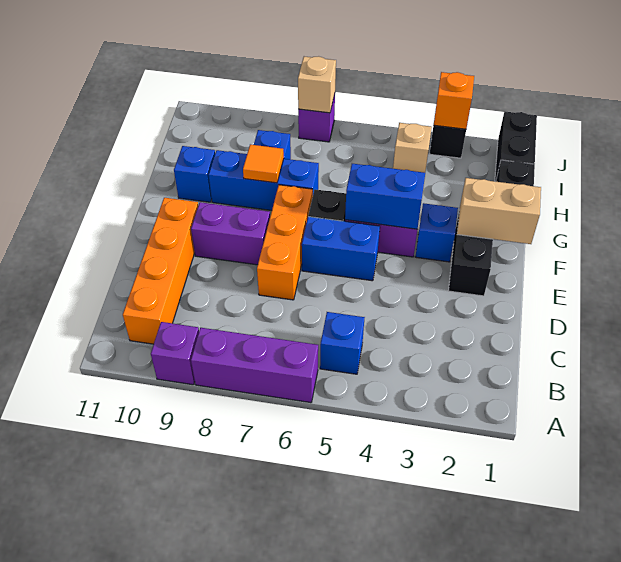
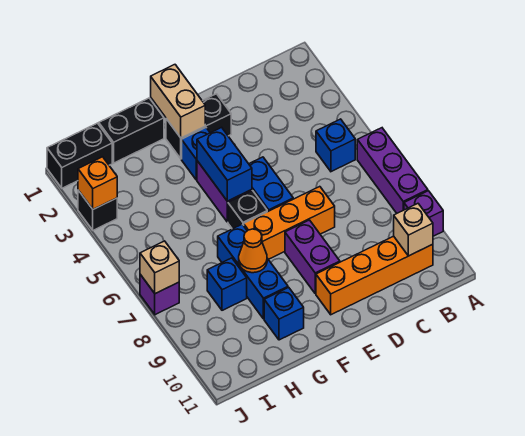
orange 1x1 tile [243,145,284,183] -> orange 1x1 cone [239,229,267,273]
tan 1x1 brick [393,123,432,173] -> tan 1x1 brick moved to [394,204,433,256]

